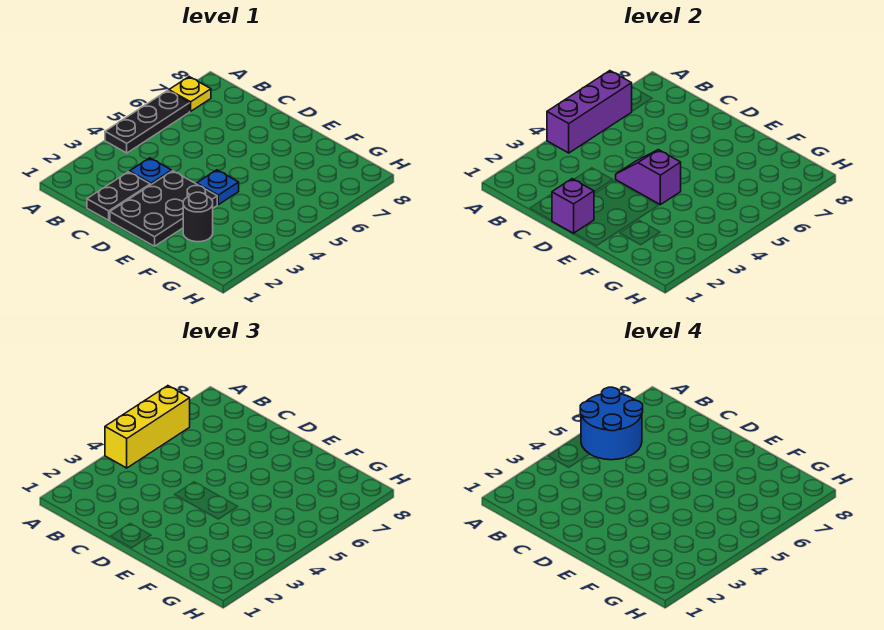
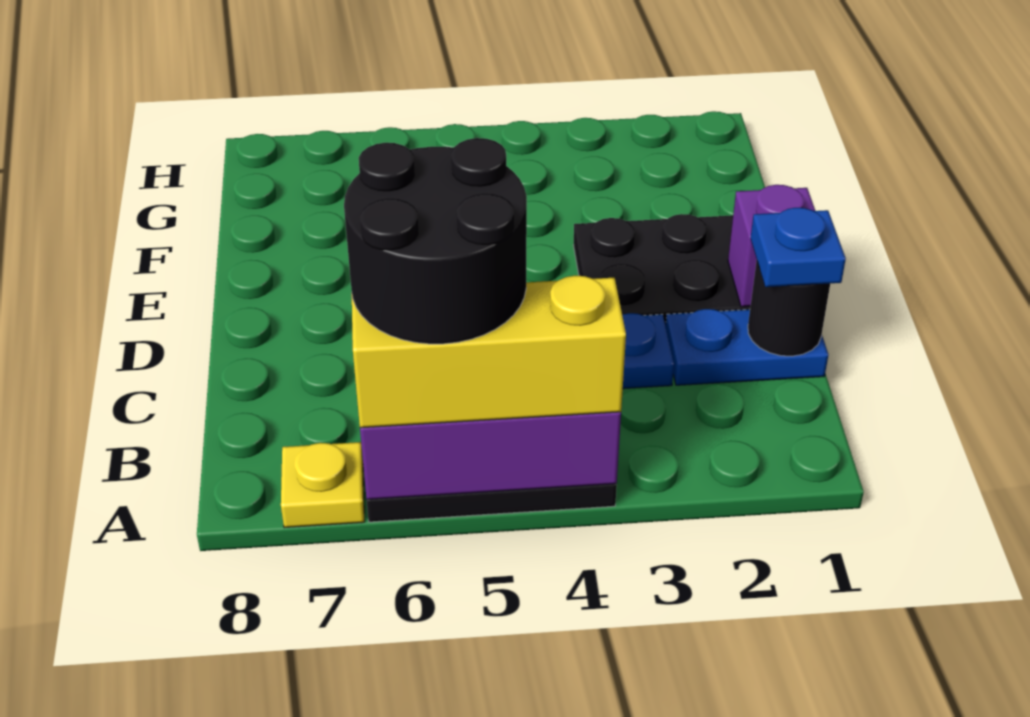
blue 2x2 round brick [580,387,643,460] -> black 2x2 round brick [344,138,527,344]
black 1x2 plate [87,172,150,220] -> blue 1x2 plate [666,309,828,385]
purple 1x2 slope [616,150,681,205] -> none
blue 1x1 plate [197,170,239,205] -> blue 1x1 plate moved to [751,208,846,287]
black 1x1 round brick [183,192,213,242] -> black 1x1 round brick moved to [748,261,830,356]

